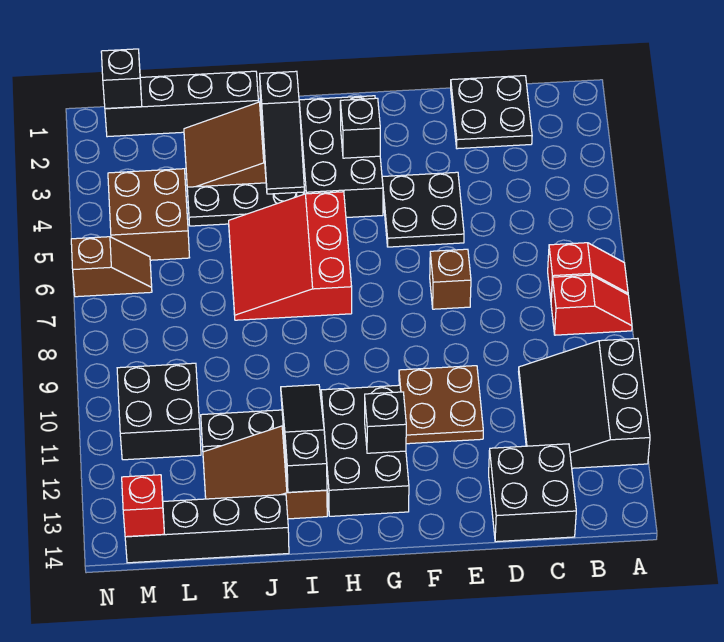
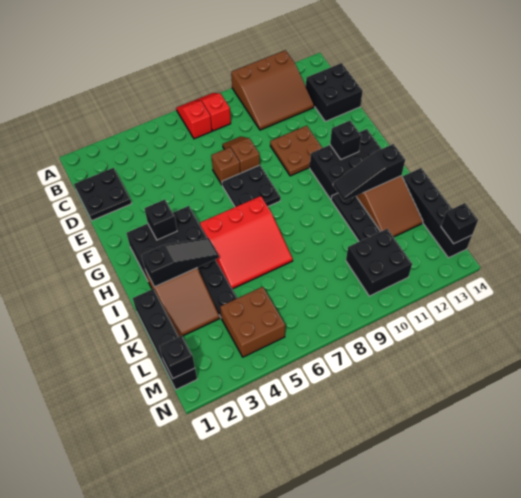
black 3x3 slope [519,338,650,468] -> brown 3x3 slope [231,50,314,130]
black 2x2 plate [382,172,464,247] -> black 2x2 plate moved to [222,165,280,207]
brown 1x2 slope [71,237,152,297] -> brown 1x2 slope moved to [222,136,260,173]
red 1x1 brick [122,475,164,537] -> black 1x1 brick [441,203,478,244]

